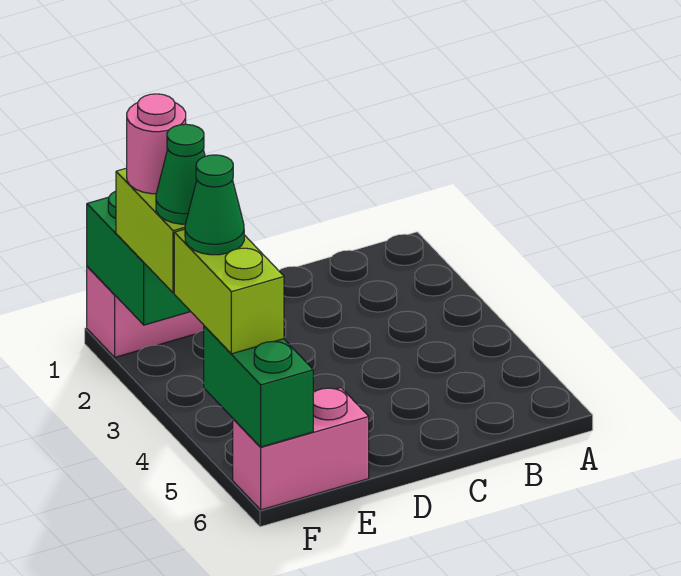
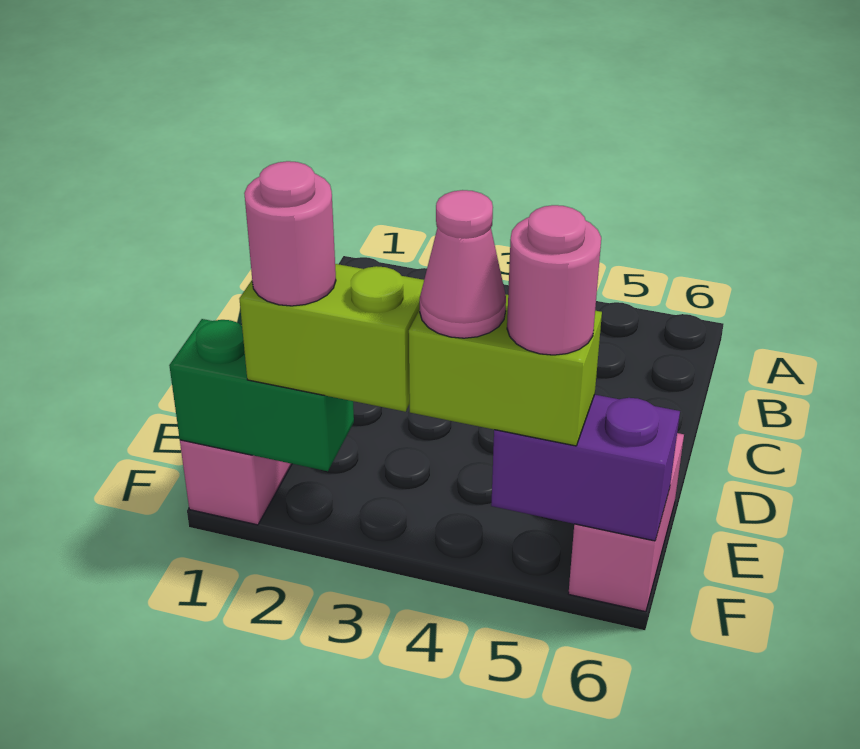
green 1x1 cone [156,124,205,224] -> none
green 1x1 cone [185,155,244,255] -> pink 1x1 cone [420,190,506,338]
green 1x2 brick [204,326,313,447] -> purple 1x2 brick [491,395,680,541]
none -> pink 1x1 round brick [507,205,601,355]

